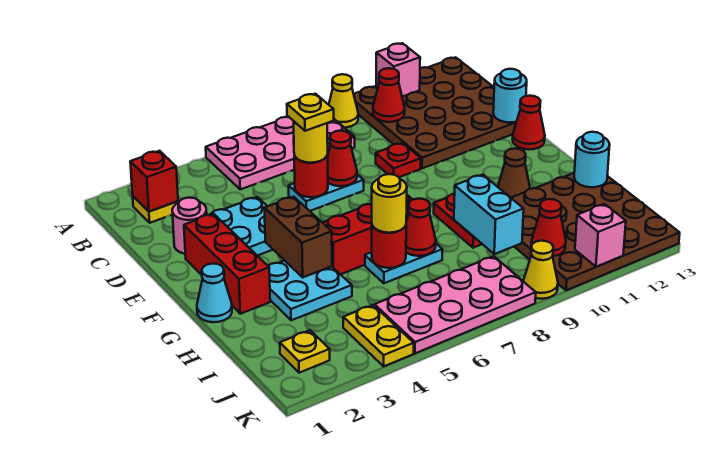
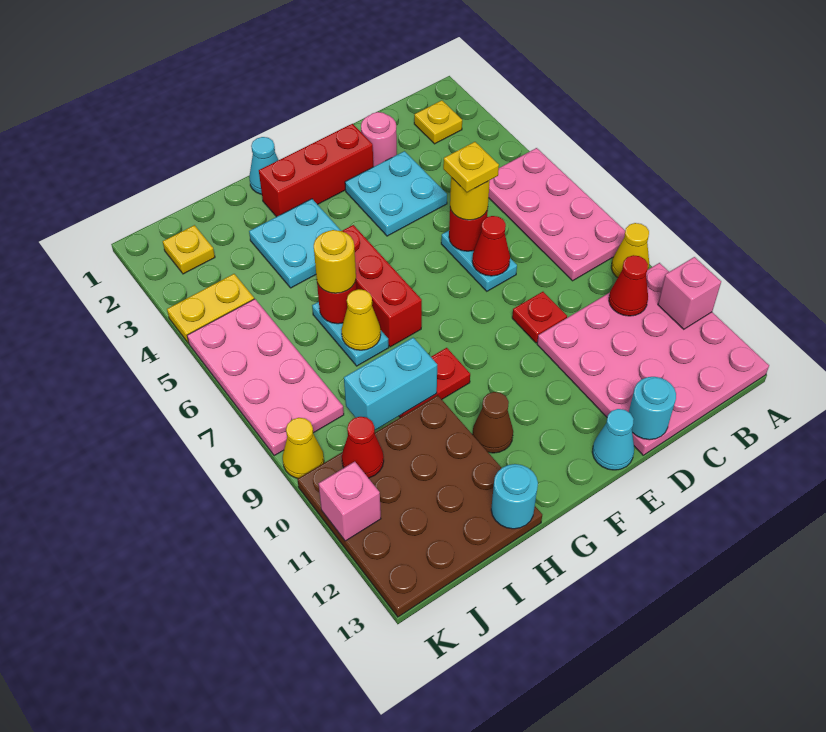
brown 4x4 plate [354,57,516,168] -> pink 4x4 plate [537,263,769,455]
red 1x1 brick [130,151,178,212] -> none
red 1x1 cone [513,96,545,150] -> cyan 1x1 cone [592,409,634,470]
brown 1x2 brick [264,197,332,277] -> none
red 1x1 cone [406,198,436,256] -> yellow 1x1 cone [342,289,381,350]

